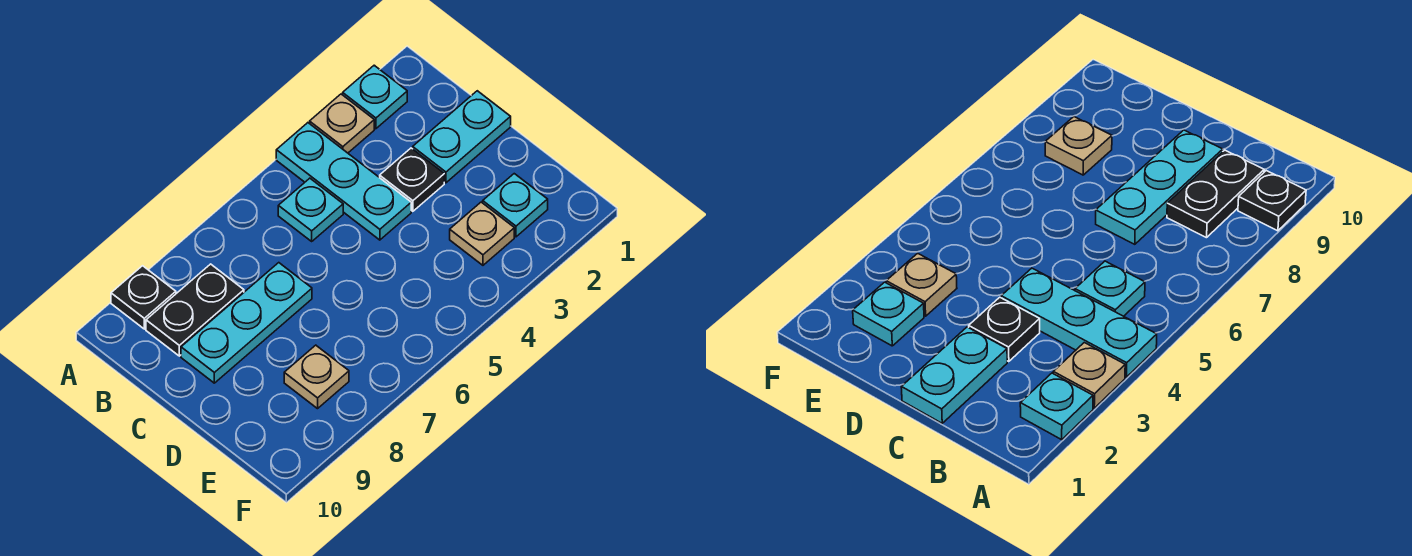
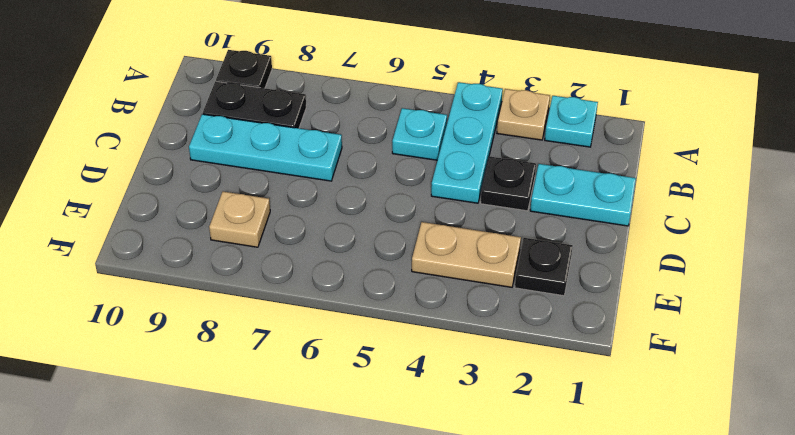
cyan 1x1 plate [483,174,548,237] -> black 1x1 plate [515,238,573,296]
tan 1x1 plate [450,202,514,265] -> tan 1x2 plate [412,222,521,287]

